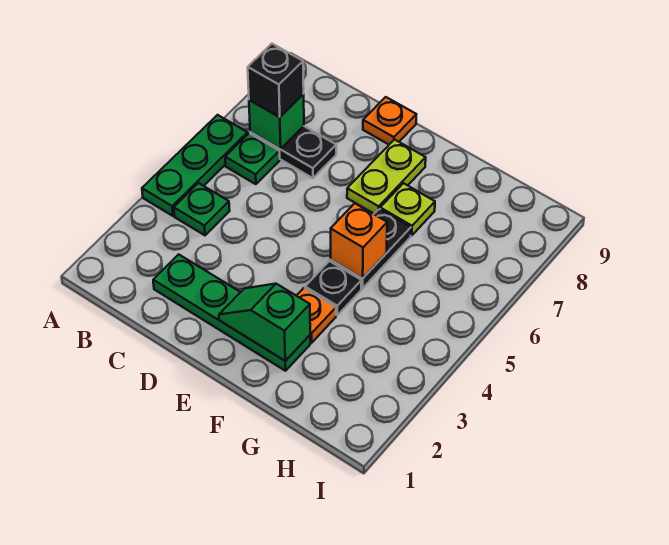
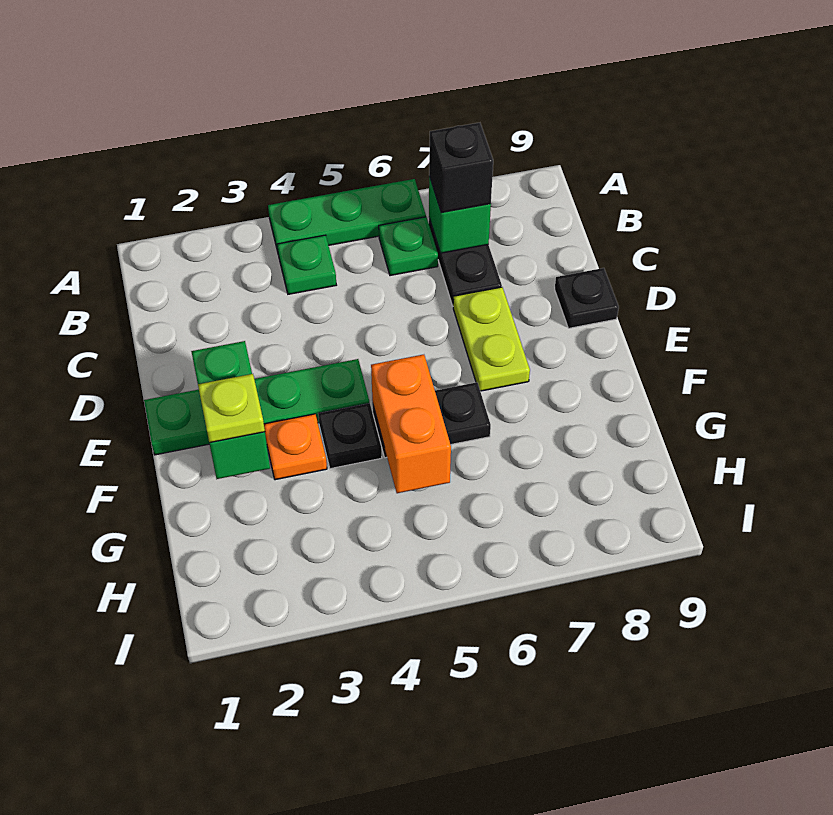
green 1x4 plate [153,254,310,371] -> green 1x4 plate turned to [144,359,369,455]
orange 1x1 plate [363,97,416,144] -> black 1x1 plate [555,268,619,328]
green 1x2 slope [219,284,310,361] -> green 1x2 brick [191,341,270,479]
lime 1x2 plate [347,140,426,214] -> lime 1x2 plate turned to [453,287,530,391]
orange 1x1 brick [331,203,387,278] -> orange 1x2 brick [371,355,451,493]
lime 1x1 plate [380,183,435,236] -> lime 1x1 plate moved to [198,374,265,443]

